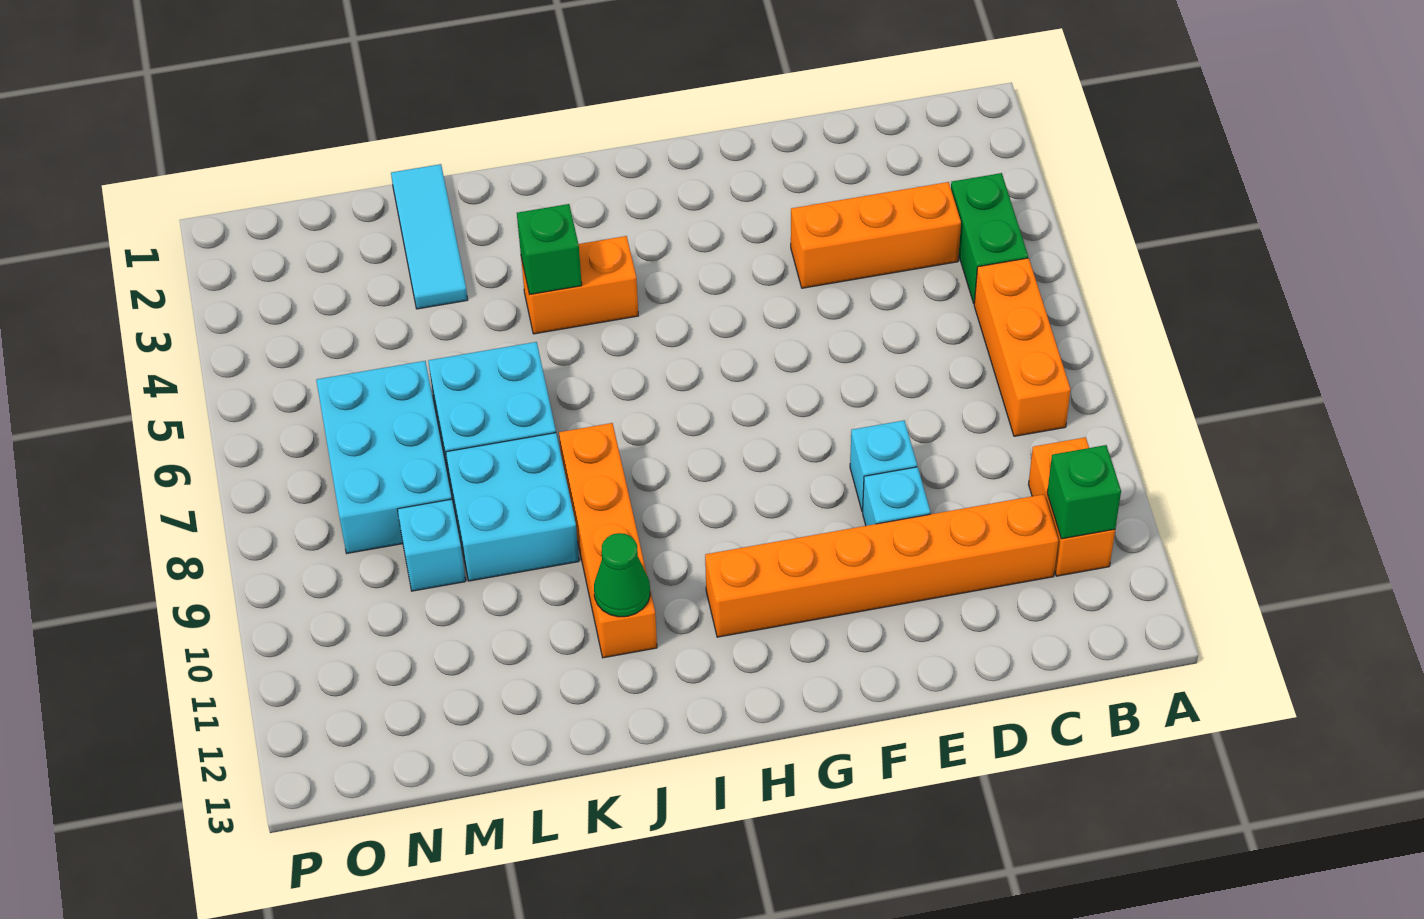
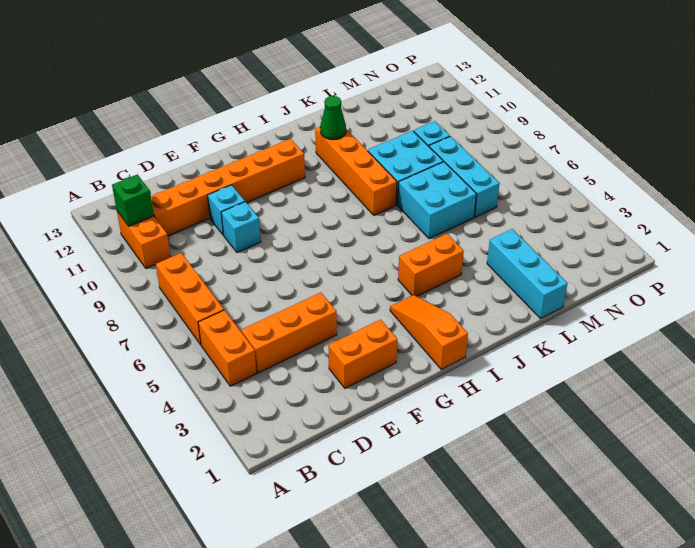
green 1x2 brick [951,173,1028,303] -> orange 1x2 brick [198,310,257,386]
none -> orange 1x2 brick [328,320,397,388]
none -> orange 1x3 slope [390,295,468,369]
green 1x1 brick [517,204,582,295] -> none
cyan 1x3 tile [391,164,468,309] -> cyan 1x3 brick [487,229,567,319]
cyan 2x3 brick [316,361,452,553] -> cyan 1x3 brick [429,136,500,217]

